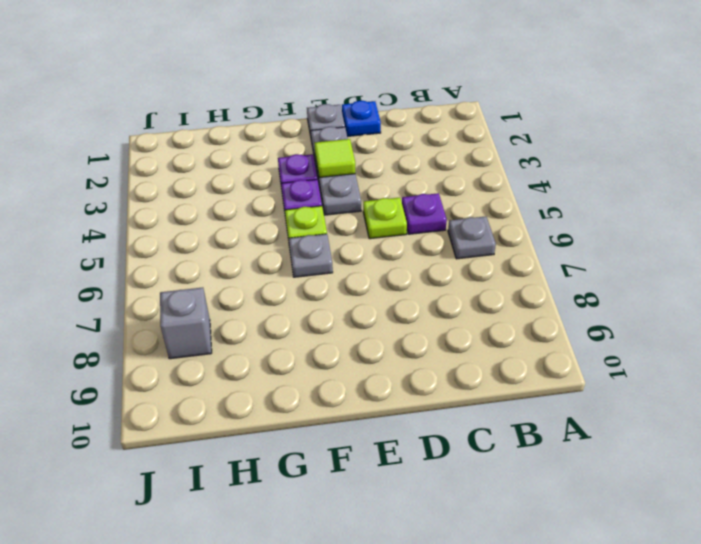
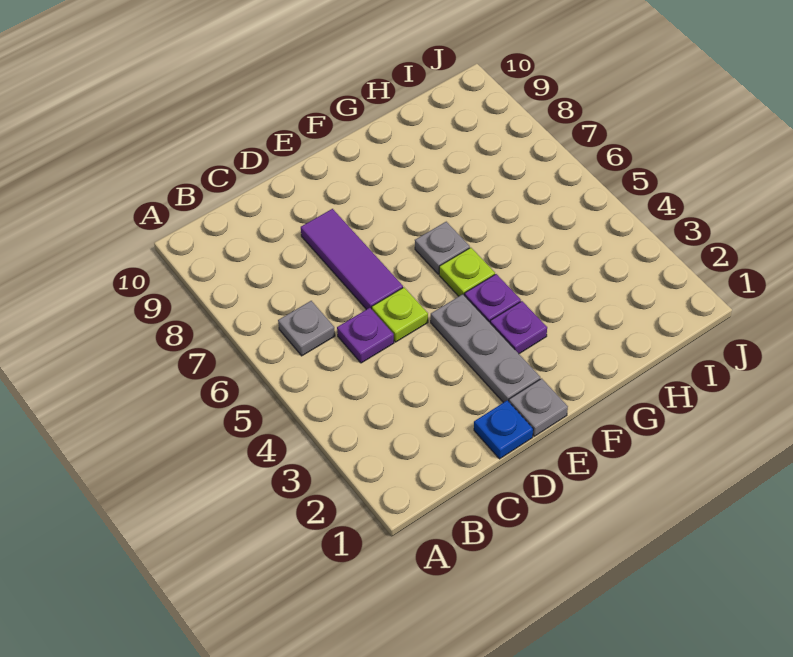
none -> purple 1x3 tile [301,209,403,310]
lime 1x1 tile [315,139,355,178] -> none
grey 1x1 brick [160,287,212,359] -> none

